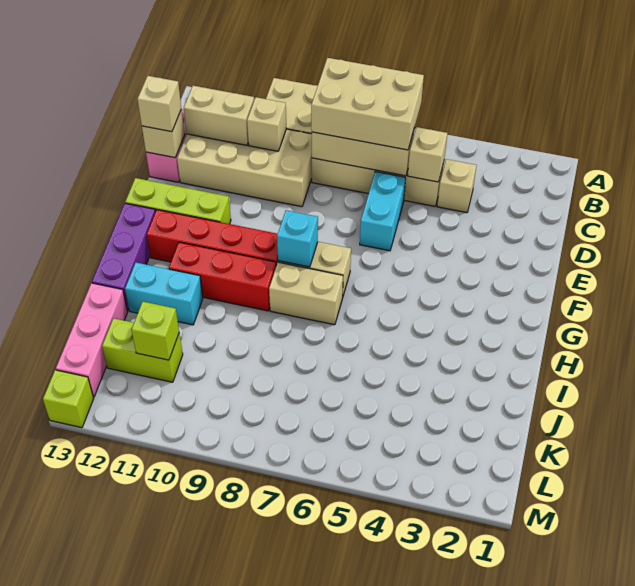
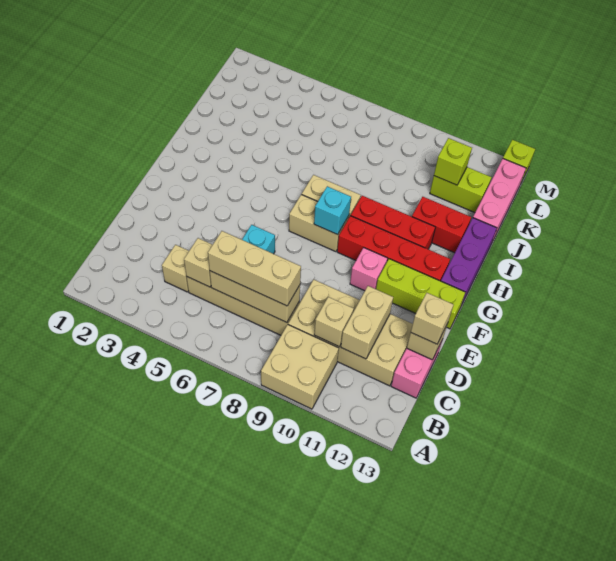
tan 2x3 brick [311,58,424,150] -> tan 1x3 brick [208,231,301,306]
tan 1x2 brick [184,86,254,145] -> tan 1x2 brick turned to [341,286,393,359]
none -> pink 1x1 brick [350,248,388,291]
cyan 1x2 brick [125,263,203,325] -> red 1x2 brick [412,197,471,253]

